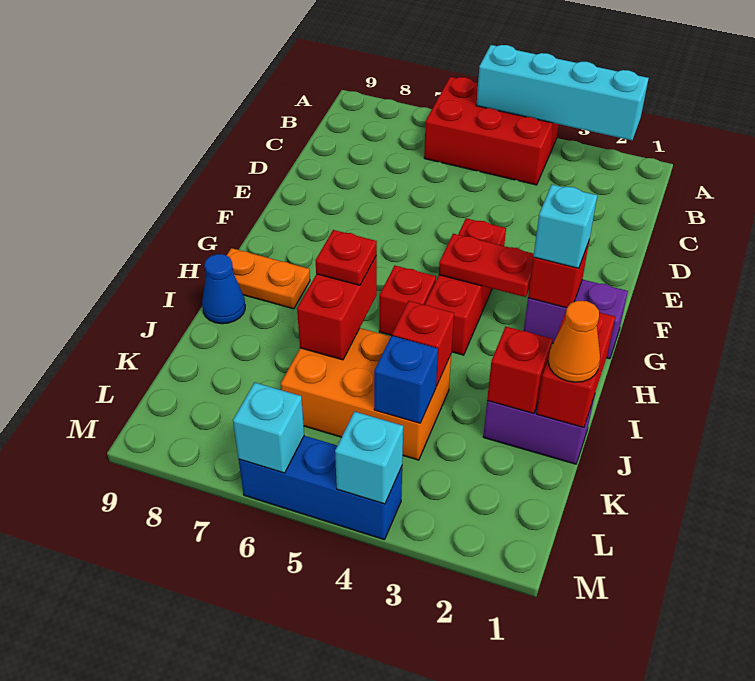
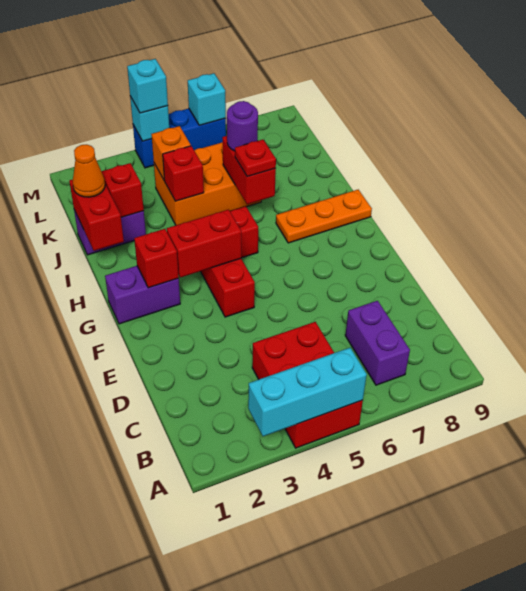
cyan 1x4 brick [476,45,649,140] -> cyan 1x3 brick [248,348,367,436]
red 2x3 brick [424,77,559,185] -> red 2x3 brick turned to [252,322,363,448]
none -> purple 1x2 brick [345,301,410,385]
cyan 1x1 brick [534,185,597,268] -> cyan 1x1 brick moved to [127,59,168,113]
red 1x2 plate [439,234,534,297] -> red 1x2 brick [167,210,241,278]
orange 1x2 plate [226,248,310,309] -> orange 1x3 plate [276,190,372,243]
blue 1x1 cone [202,254,245,324] -> none
none -> purple 1x1 round brick [227,101,258,151]
blue 1x1 brick [374,336,438,423] -> orange 1x1 brick [151,126,191,181]

